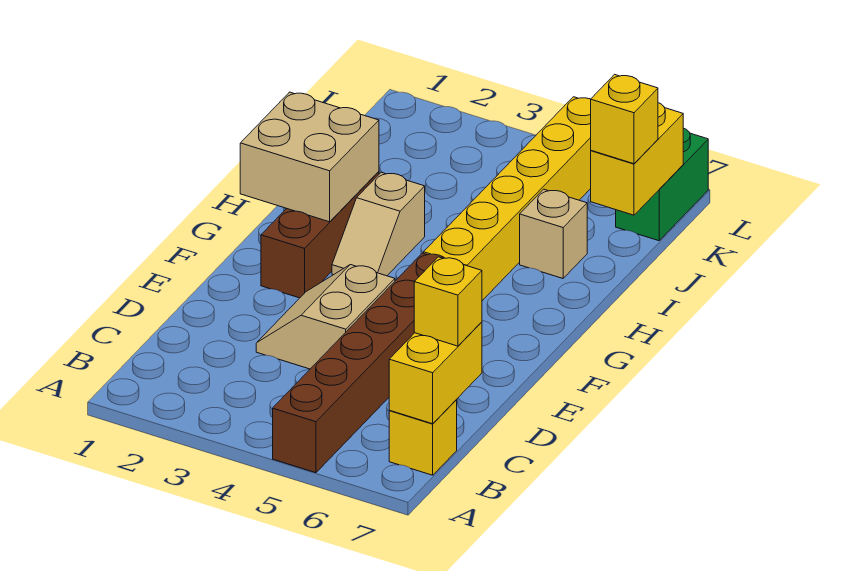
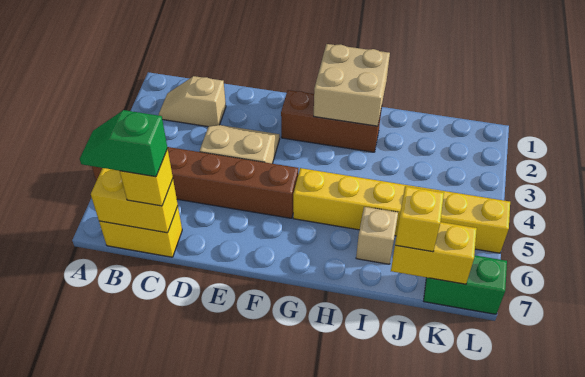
yellow 1x1 brick [389,400,457,475] -> yellow 1x2 brick [99,206,182,257]
none -> green 1x2 slope [80,110,168,177]
tan 1x2 slope [332,172,425,276] -> tan 1x2 slope moved to [159,76,226,127]

